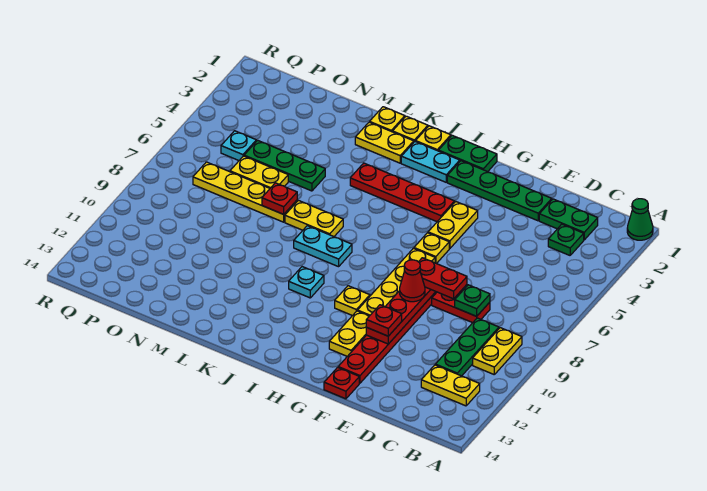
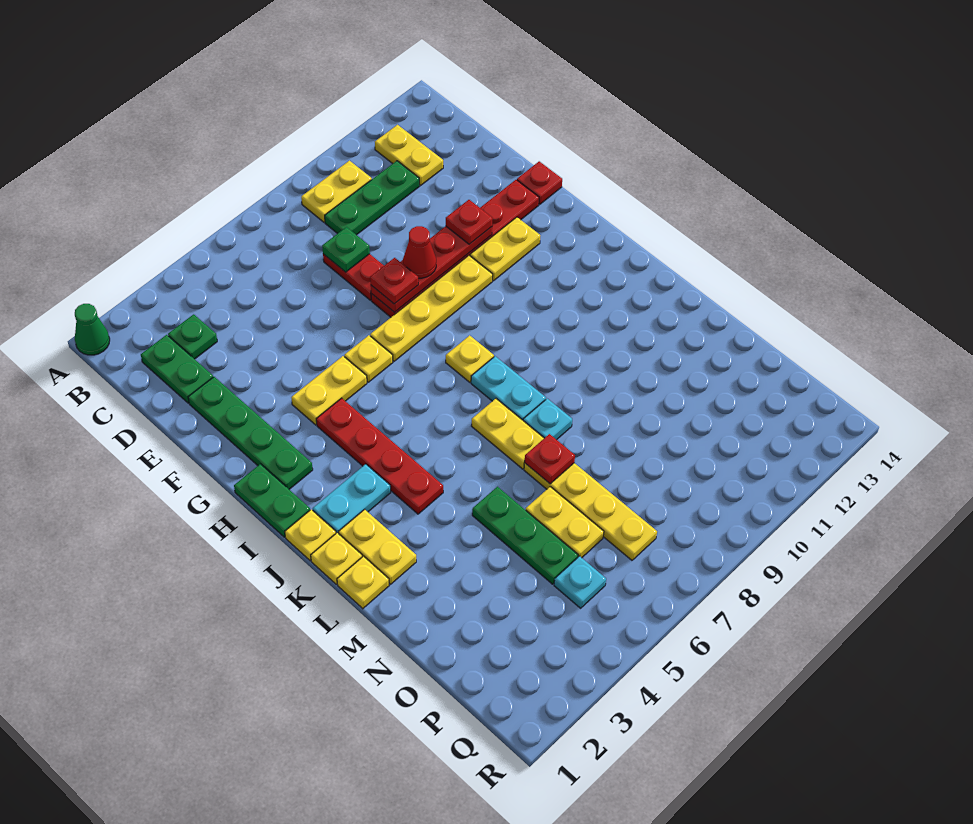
red 1x2 plate [418,258,467,299] -> red 1x1 plate [370,258,418,304]
yellow 1x1 plate [335,286,370,316] -> yellow 1x1 plate moved to [446,335,494,382]
cyan 1x2 plate [401,141,460,182] -> cyan 1x2 plate turned to [313,464,391,534]
cyan 1x1 plate [289,267,324,298] -> cyan 1x1 plate moved to [523,399,572,440]

